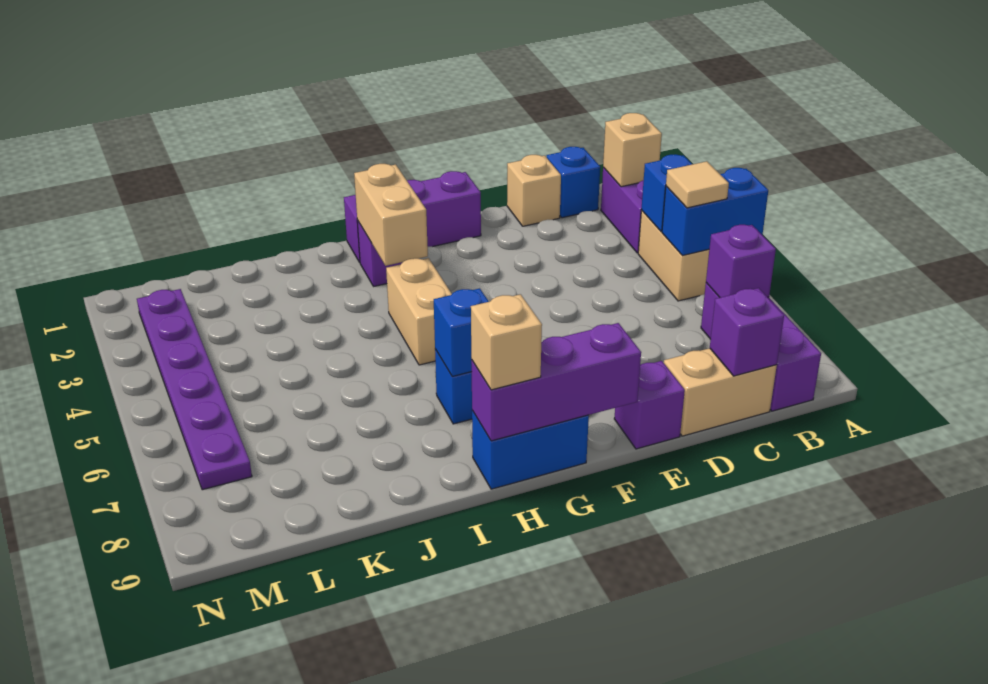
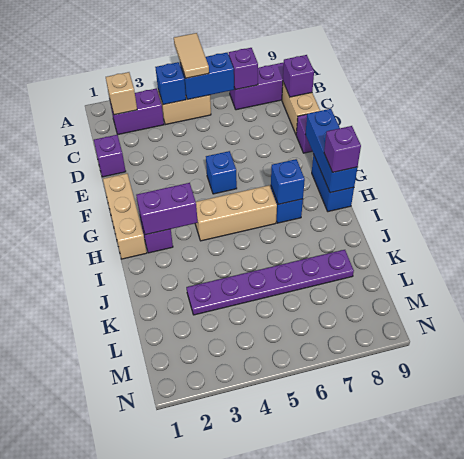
blue 1x2 brick [662,168,768,256] -> blue 1x2 brick turned to [180,53,234,100]
tan 1x1 tile [666,161,729,208] -> tan 1x2 tile [174,33,209,78]
blue 1x1 brick [547,147,600,218] -> blue 1x1 brick moved to [206,151,237,194]
tan 1x1 brick [507,155,561,226] -> purple 1x1 brick [94,135,126,177]
purple 1x3 brick [344,171,481,262] -> tan 1x3 brick [103,173,147,259]
purple 1x3 brick [471,323,641,441] -> blue 1x3 brick [305,109,358,193]
tan 1x2 brick [354,164,428,266] -> purple 1x2 brick [136,183,198,235]
tan 1x2 brick [386,258,452,365] -> tan 1x3 brick [195,185,277,241]
tan 1x1 brick [471,294,542,390] -> purple 1x1 brick [324,126,361,172]
purple 1x6 plate [137,289,252,490] -> purple 1x6 plate moved to [187,250,354,315]

